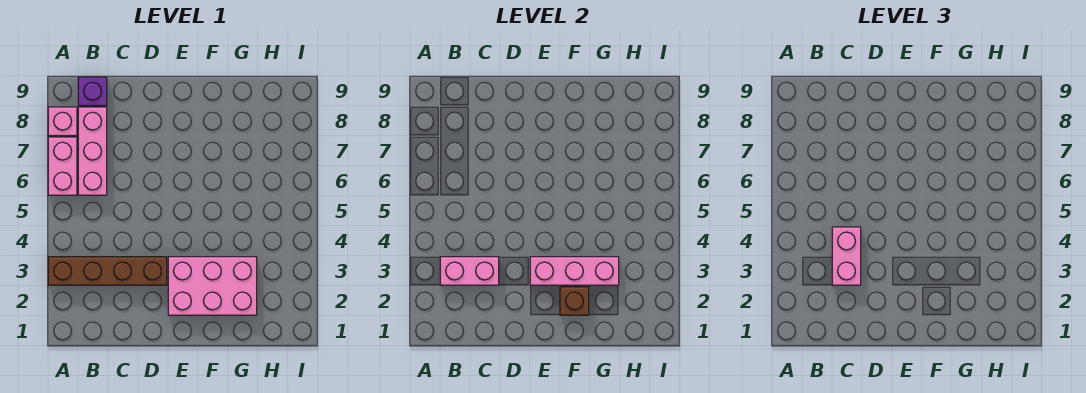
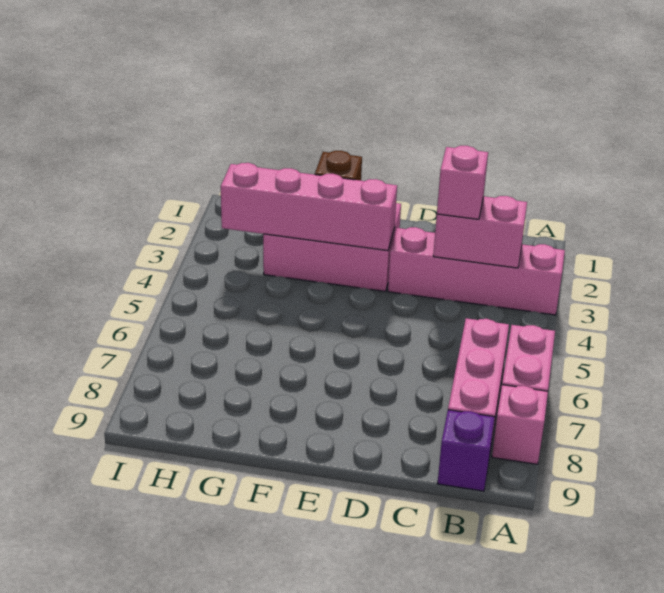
brown 1x4 brick [48,257,167,285] -> pink 1x4 brick [388,227,565,315]
pink 1x2 brick [832,227,861,285] -> pink 1x1 brick [437,146,488,219]
pink 1x3 brick [530,257,619,285] -> pink 1x4 brick [221,163,397,251]

